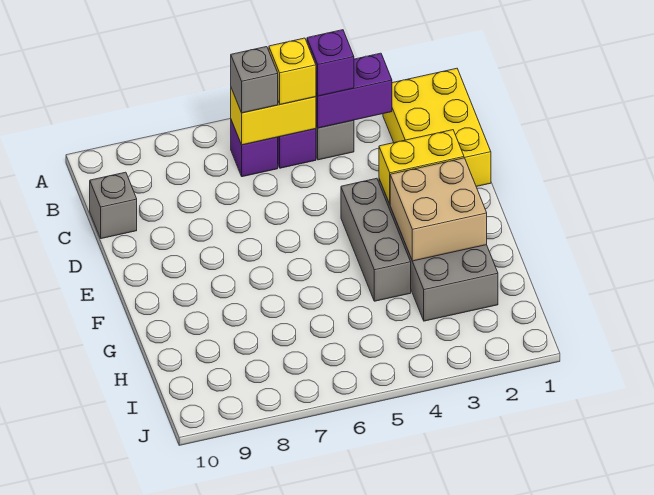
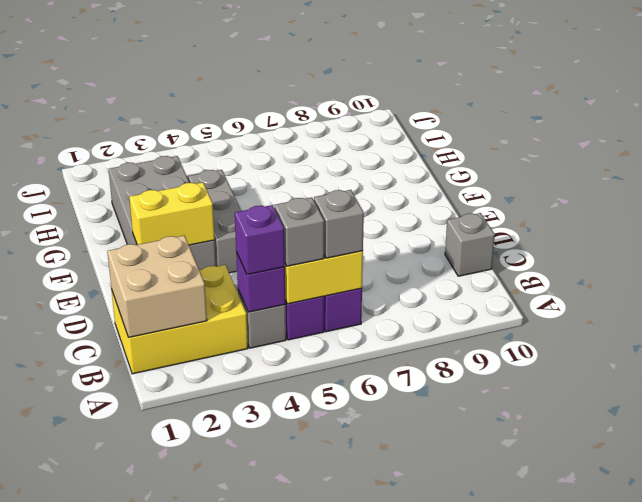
yellow 2x3 brick [383,68,491,187] -> yellow 2x3 brick turned to [111,265,248,374]
purple 1x2 brick [316,53,392,128] -> purple 1x1 brick [236,252,286,312]
yellow 1x1 brick [269,38,316,104] -> grey 1x1 brick [275,197,324,266]
tan 2x2 brick [390,158,487,261] -> tan 2x2 brick moved to [107,236,207,338]

